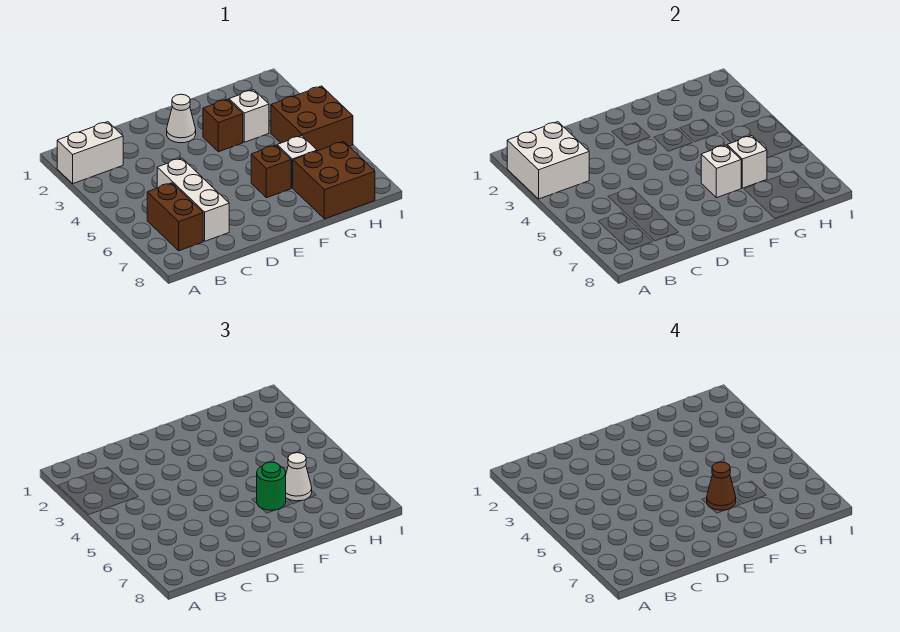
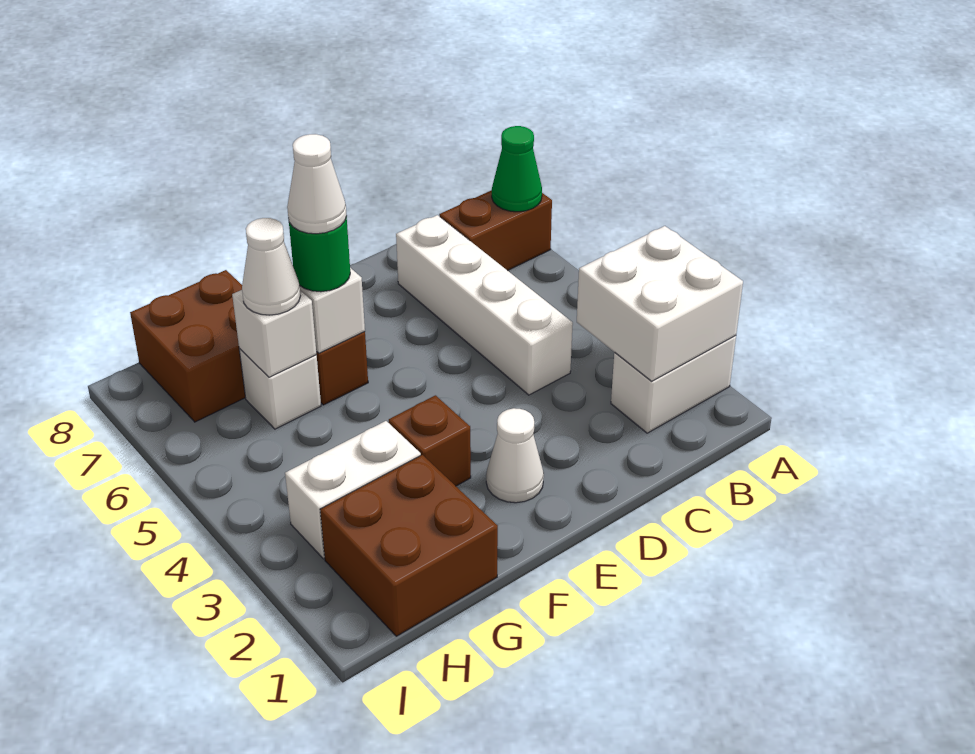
none -> green 1x1 cone [492,126,542,212]
brown 1x2 brick [147,183,203,251] -> brown 1x2 brick turned to [439,190,552,271]
white 1x3 brick [157,158,229,241] -> white 1x4 brick [396,215,573,395]
brown 1x1 cone [707,462,736,510] -> white 1x1 cone [287,134,347,234]
white 1x1 brick [229,90,269,142] -> white 1x2 brick [285,421,421,559]
brown 2x2 brick [271,86,353,151] -> brown 2x2 brick moved to [320,455,498,636]

